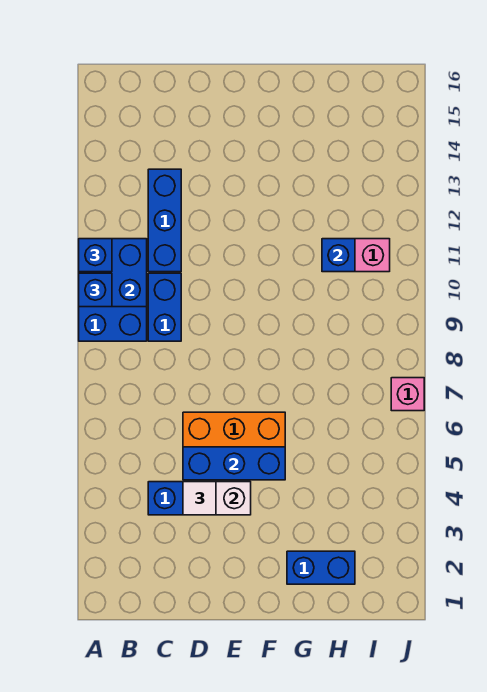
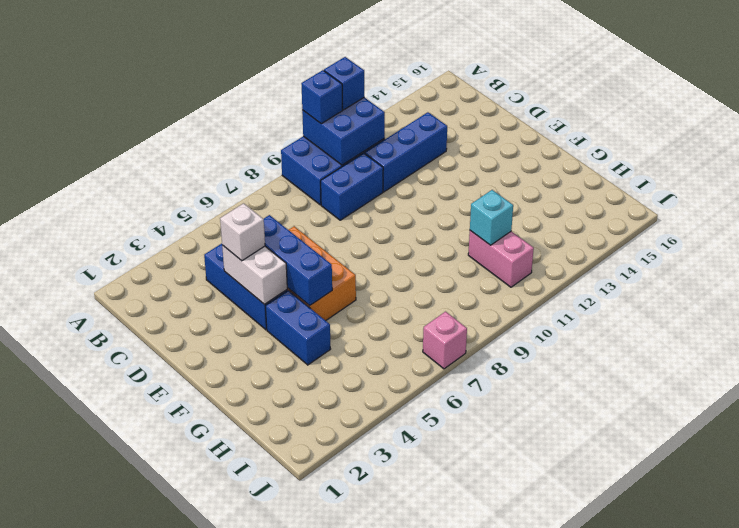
white 1x1 tile [183,482,216,515] -> white 1x1 brick [220,203,265,261]
blue 1x2 brick [287,551,355,584] -> blue 1x2 brick moved to [266,290,330,365]
blue 1x1 brick [322,239,355,272] -> cyan 1x1 brick [470,190,513,245]

